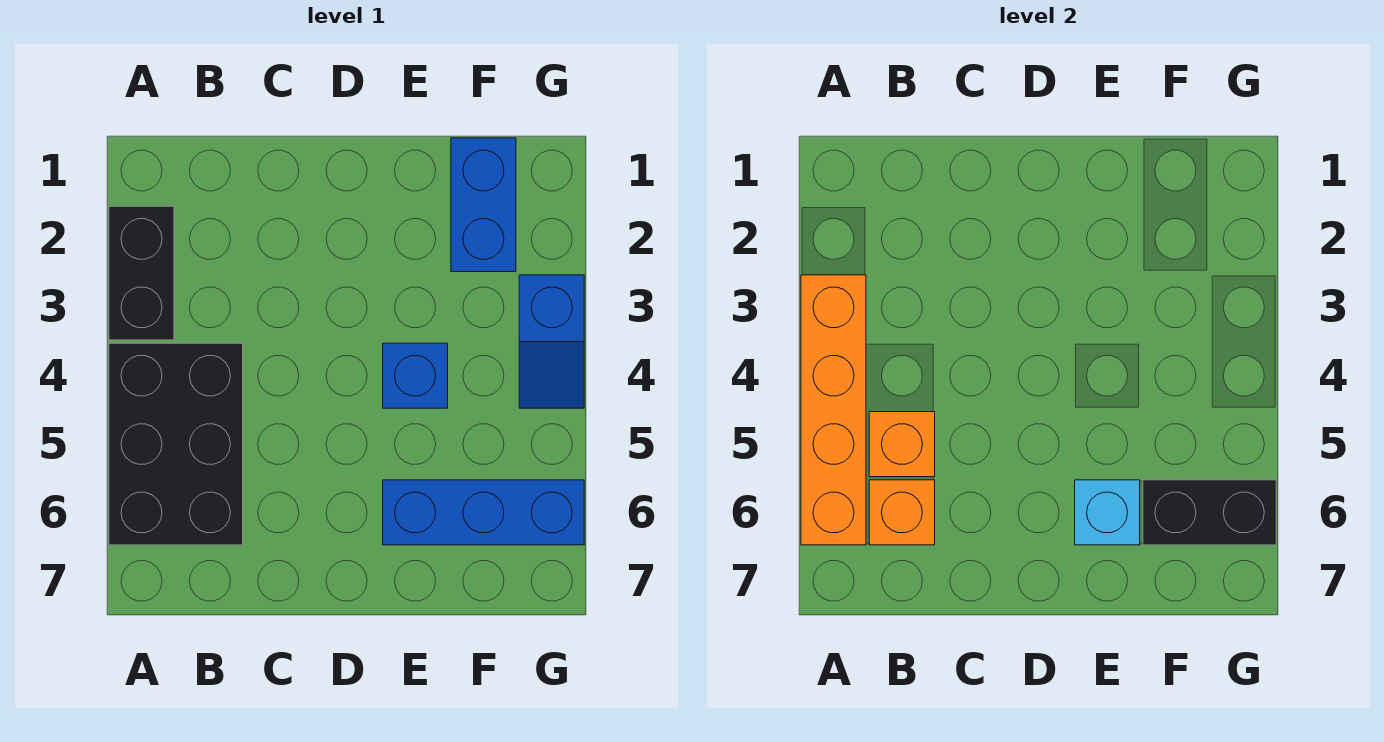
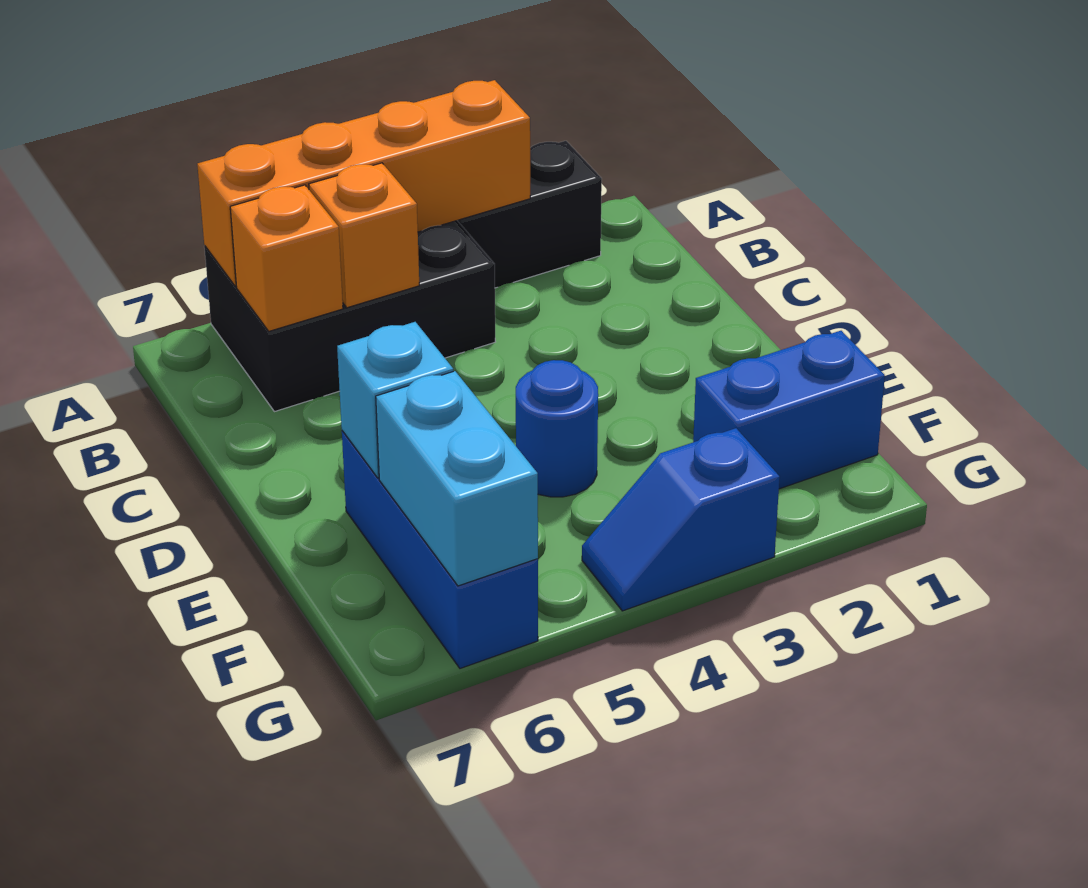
blue 1x1 brick [383,343,448,408] -> blue 1x1 round brick [516,360,598,497]
black 1x2 brick [1143,480,1276,545] -> cyan 1x2 brick [376,371,538,586]

